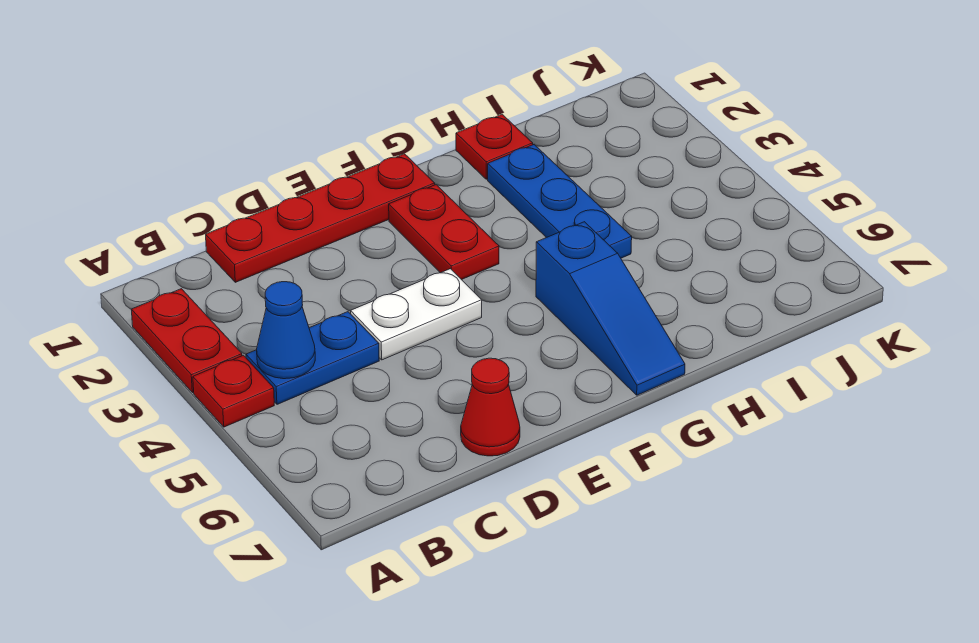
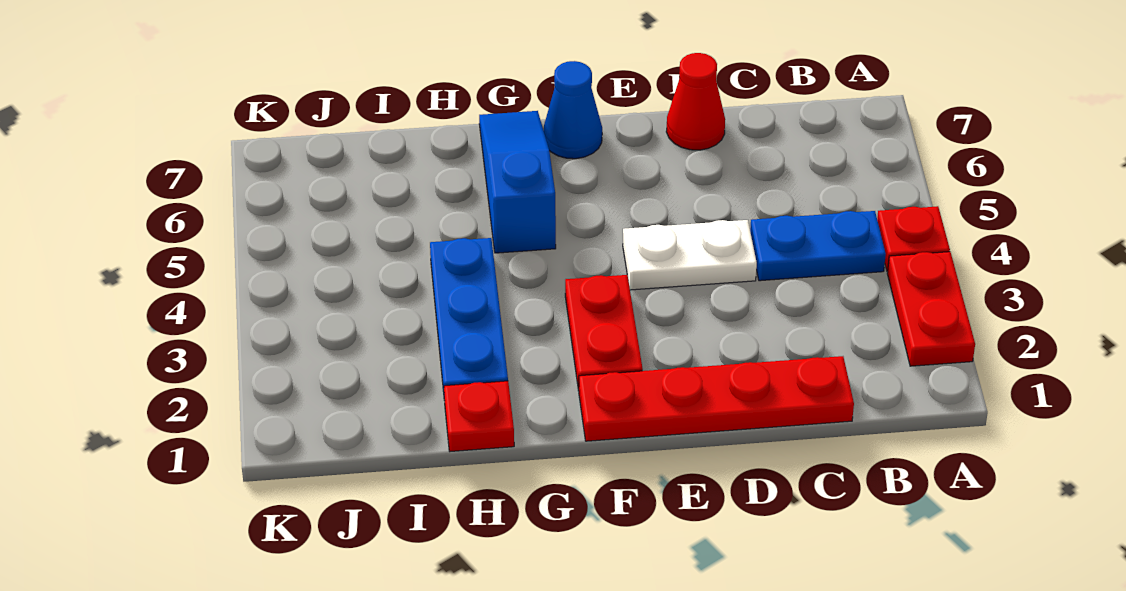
blue 1x1 cone [257,282,315,379] -> blue 1x1 cone moved to [544,61,602,159]

